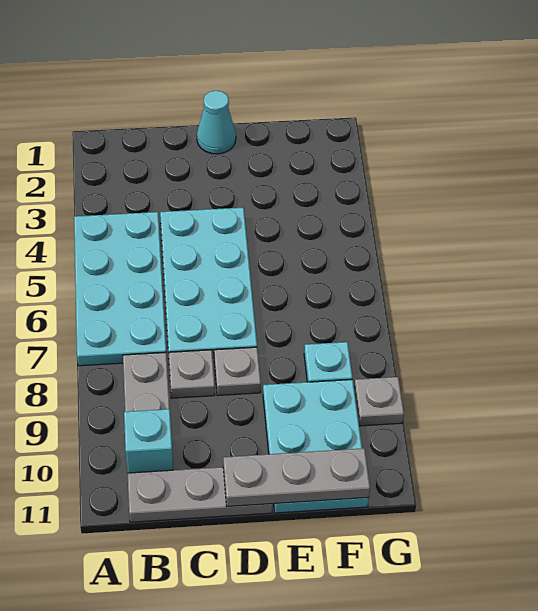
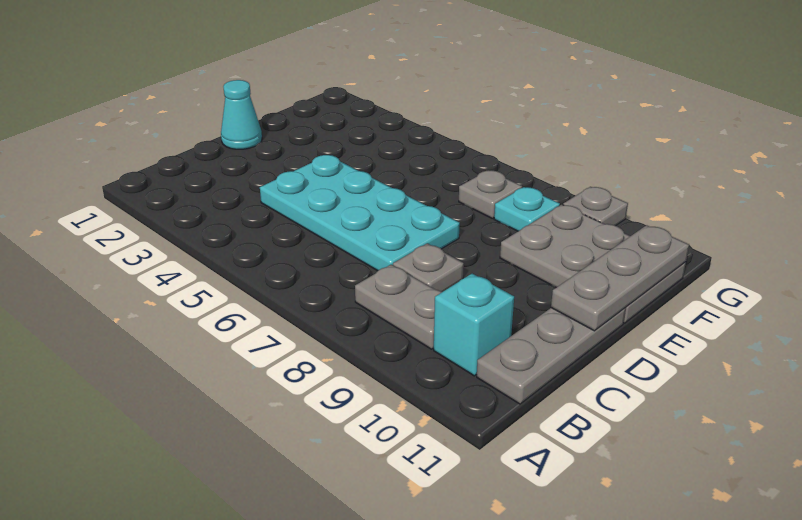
cyan 2x4 plate [74,212,166,366] -> none
grey 1x1 plate [214,347,261,396] -> grey 1x1 plate moved to [459,170,522,218]
cyan 2x3 plate [263,380,369,513] -> grey 2x3 plate [500,205,686,323]

